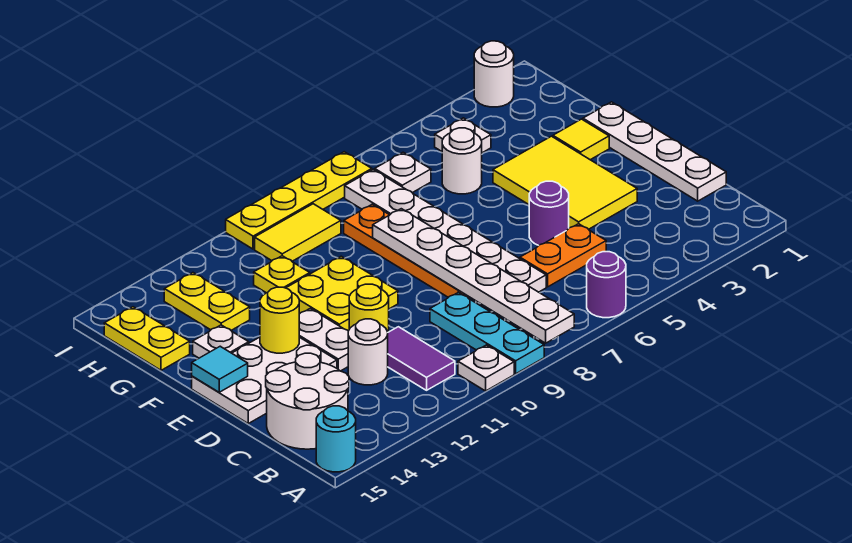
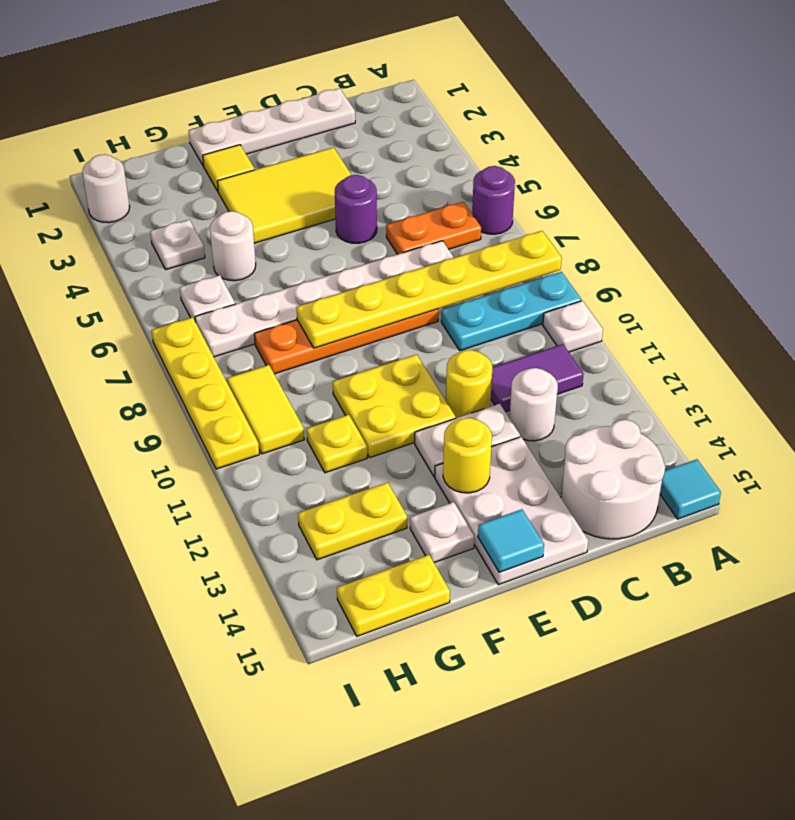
white 1x6 plate [373,209,574,343] -> yellow 1x6 plate [296,231,562,348]
cyan 1x1 round brick [316,406,356,472] -> cyan 1x1 tile [660,459,721,519]
orange 1x2 plate [520,224,606,287] -> orange 1x2 plate turned to [386,202,481,254]

